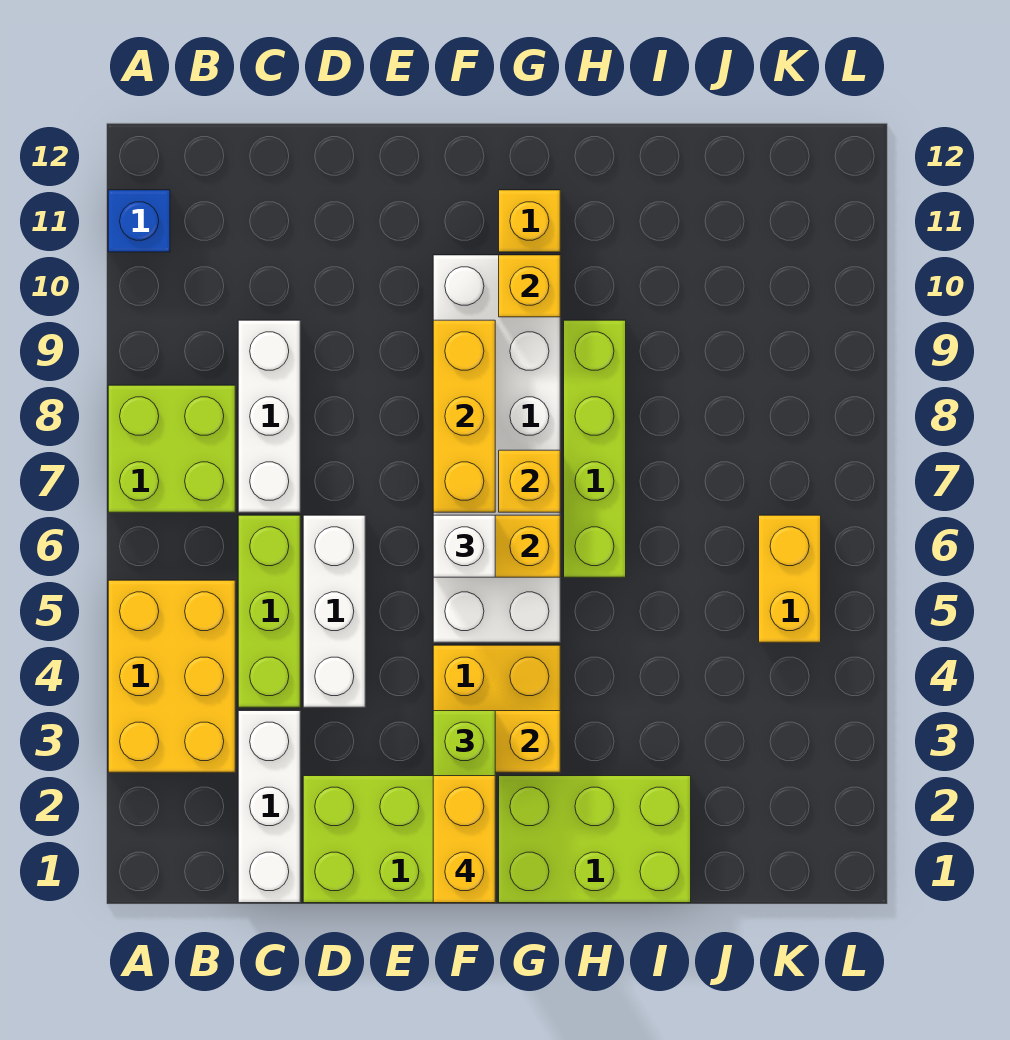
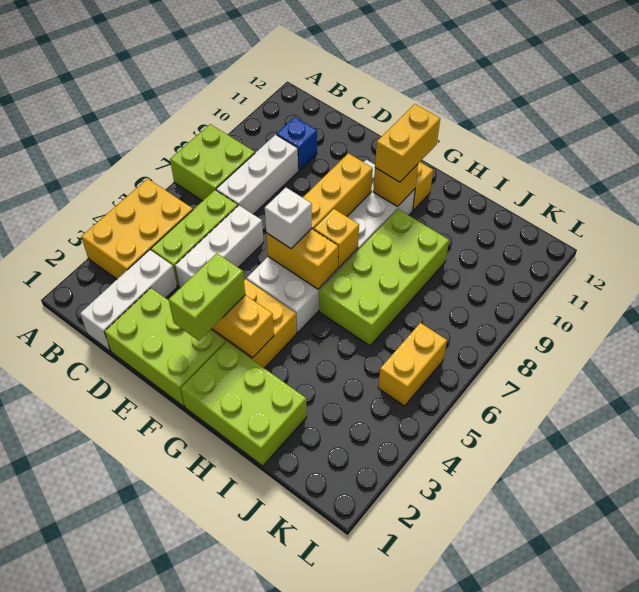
blue 1x1 brick [108,190,170,252] -> blue 1x1 brick moved to [276,117,317,170]
yellow 1x2 brick [433,776,495,903] -> yellow 1x2 brick moved to [375,104,440,182]
lime 1x4 brick [564,320,626,577] -> lime 2x4 brick [319,209,449,346]

